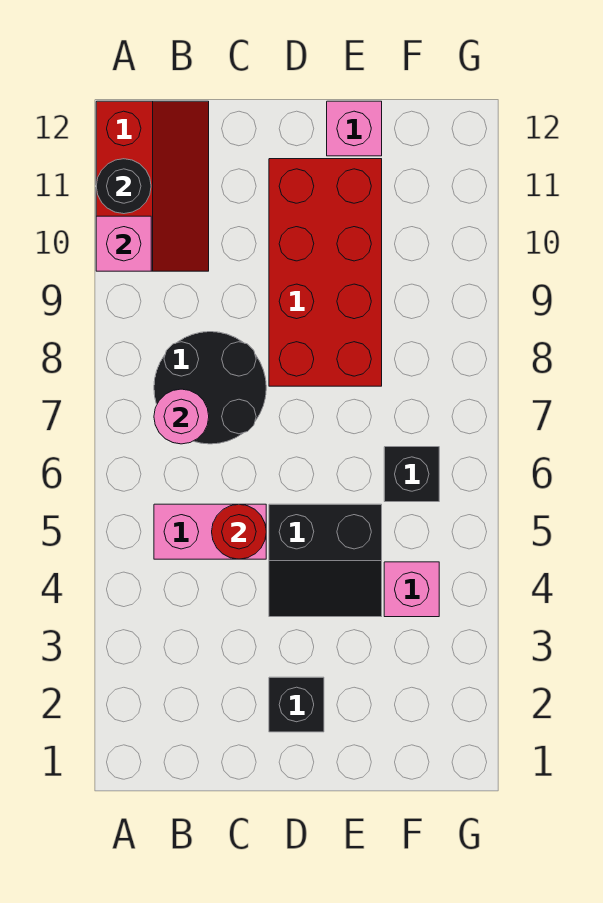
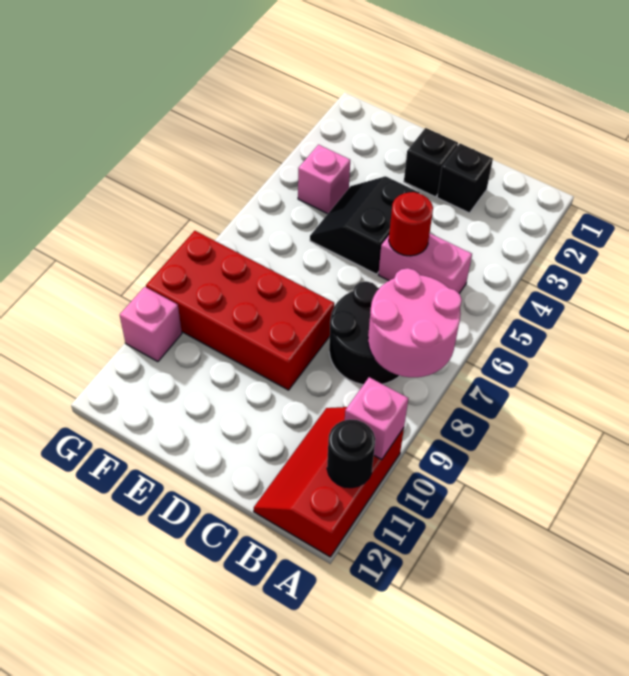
pink 1x1 round brick [154,389,209,444] -> pink 2x2 round brick [368,268,462,377]
black 2x2 slope [269,504,382,617] -> black 2x2 slope turned to [310,176,420,274]
red 2x4 brick [269,159,382,386] -> red 2x4 brick turned to [146,231,334,390]
pink 1x1 brick [327,101,382,156] -> pink 1x1 brick moved to [120,287,182,362]
black 1x1 brick [384,447,439,502] -> black 1x1 brick moved to [437,144,493,213]

